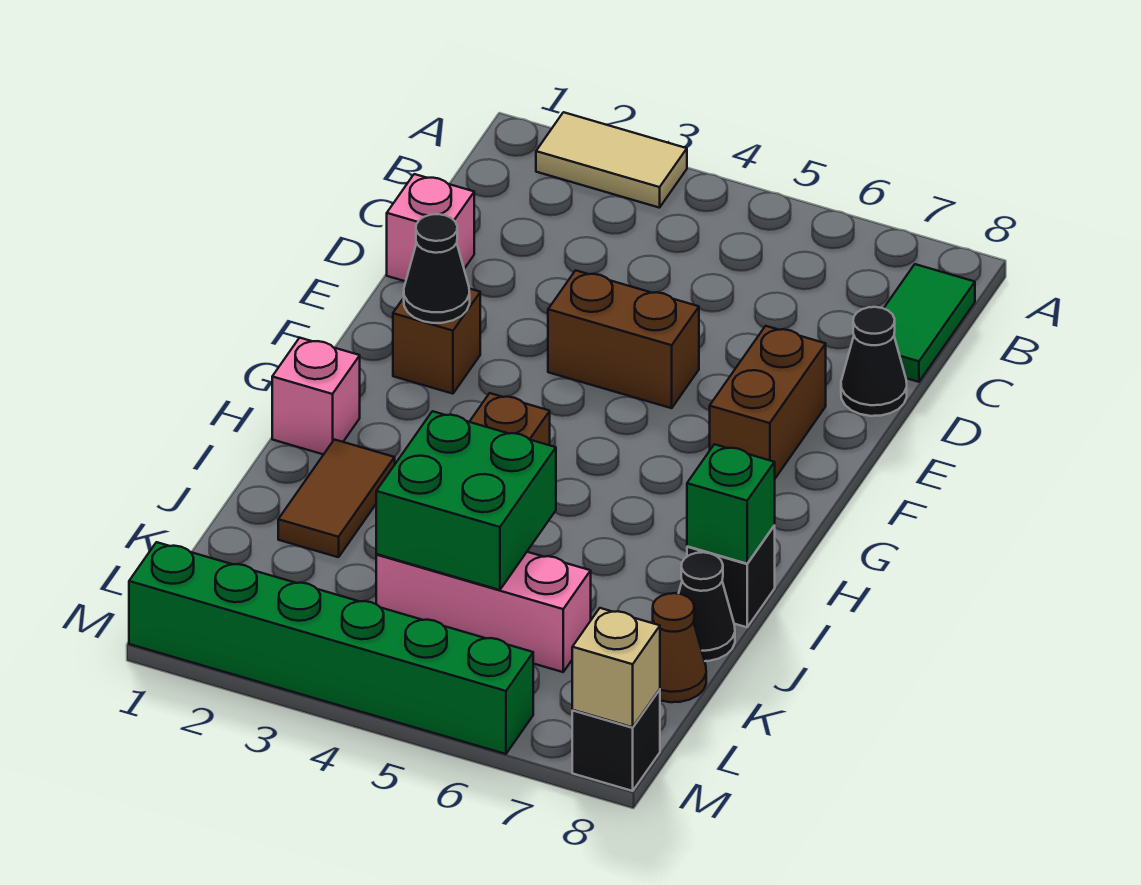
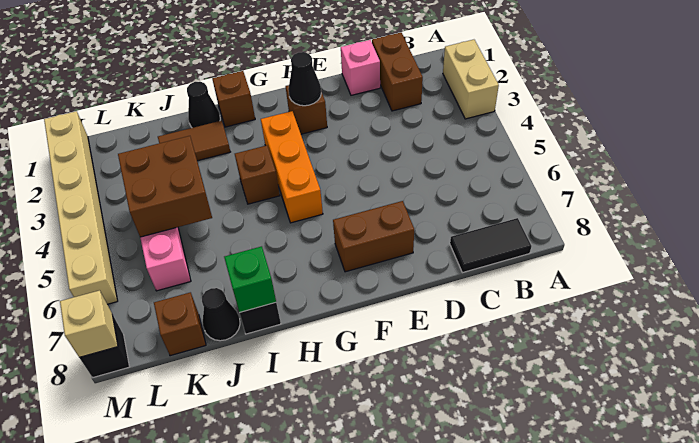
tan 1x2 tile [536,112,687,208] -> tan 1x2 brick [443,40,499,119]
green 1x2 tile [884,264,975,382] -> black 1x2 tile [450,218,532,273]
black 1x1 cone [841,307,907,416] -> black 1x1 cone moved to [187,81,220,128]
brown 1x2 brick [548,270,699,408] -> brown 1x2 brick moved to [372,32,423,111]
none -> orange 1x3 brick [261,111,323,223]
pink 1x1 brick [272,338,360,455] -> brown 1x1 brick [212,71,255,127]
green 2x2 brick [376,411,556,590] -> brown 2x2 brick [118,136,212,237]
brown 1x1 cone [653,593,706,702] -> brown 1x1 brick [154,292,206,356]
green 1x6 brick [129,542,533,754] -> tan 1x6 brick [44,111,118,304]

